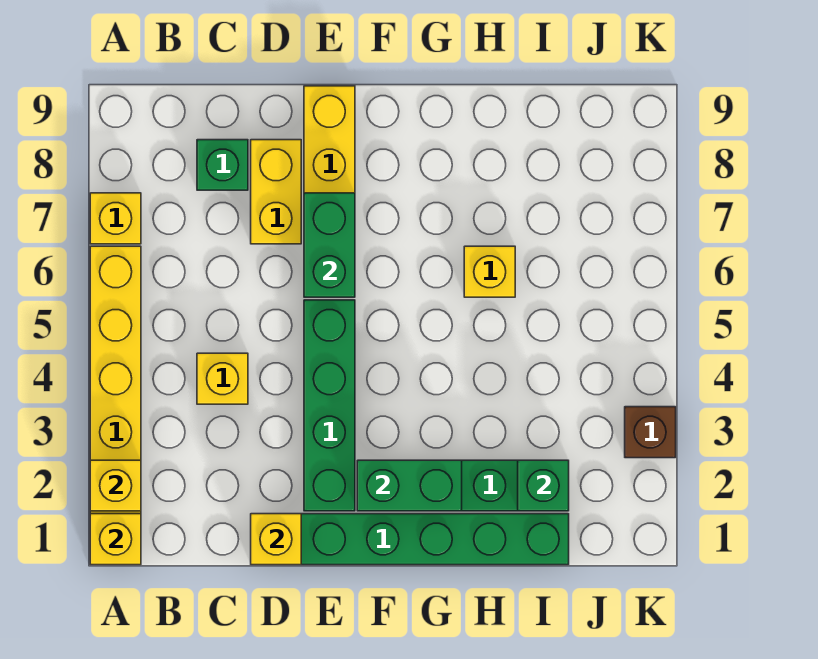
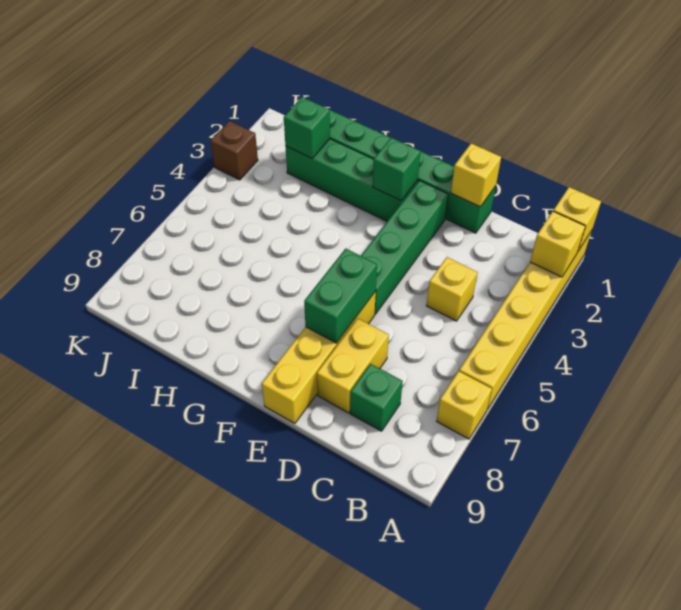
green 1x2 brick [357,460,462,511] -> green 1x1 brick [373,138,421,201]
yellow 1x1 brick [464,246,515,297] -> none

